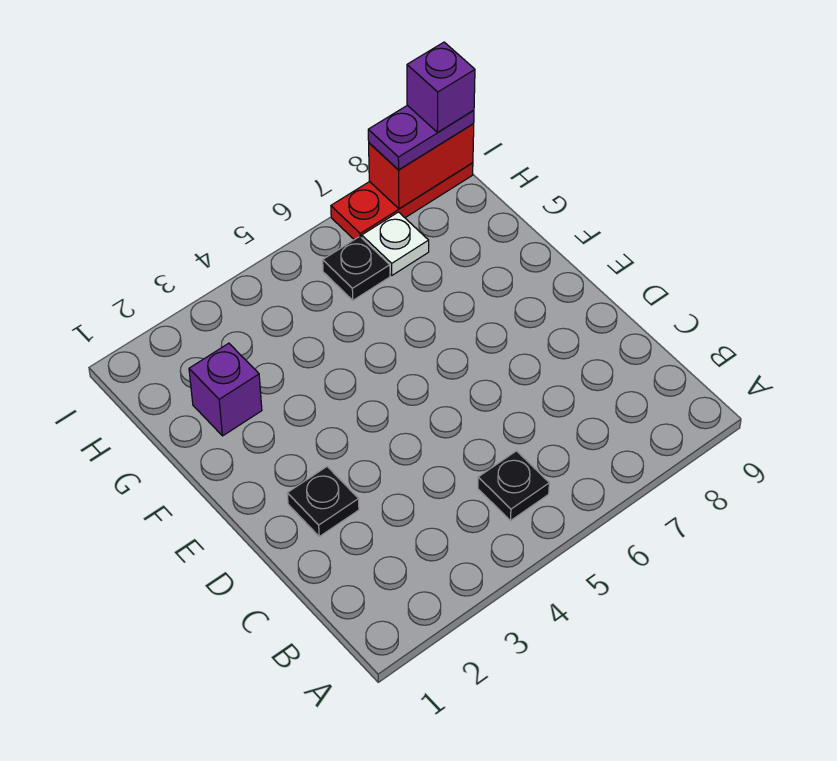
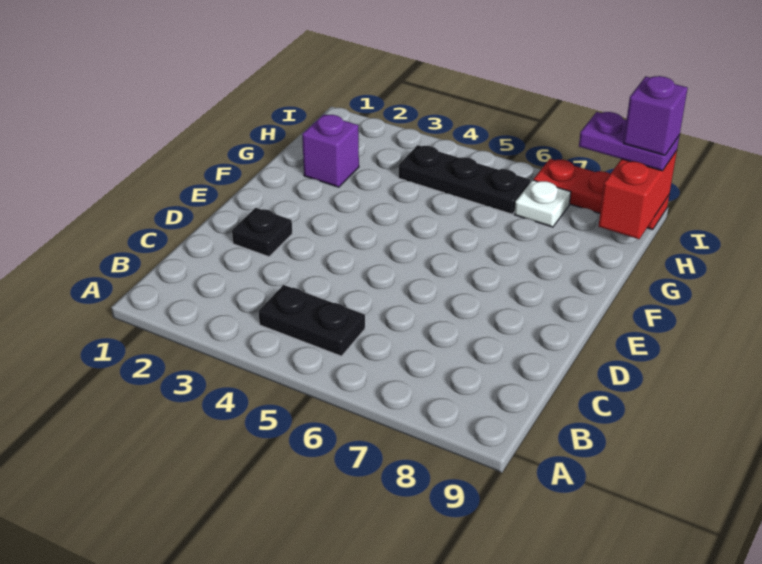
black 1x1 plate [478,451,549,521] -> black 1x2 plate [259,285,365,356]
black 1x1 plate [323,236,390,300] -> black 1x3 plate [398,145,531,214]
red 1x2 brick [369,123,474,209] -> red 1x2 brick turned to [599,151,677,239]

